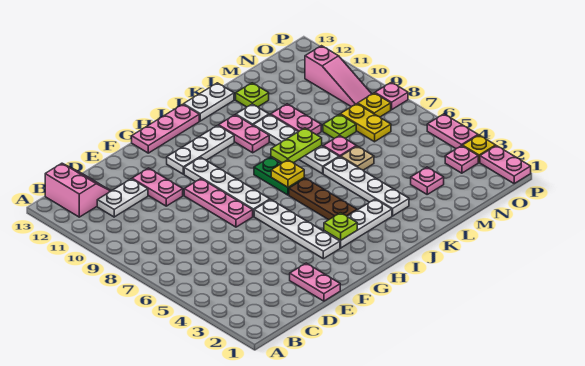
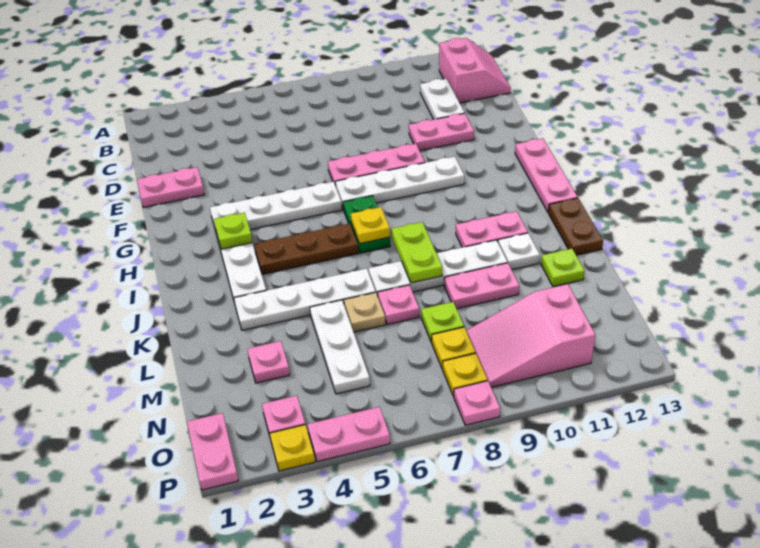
pink 2x2 slope [45,163,111,217] -> pink 2x2 slope turned to [439,38,511,103]
white 1x3 plate [167,125,234,174] -> white 1x3 plate moved to [310,300,370,394]
green 1x2 plate [254,157,304,195] -> green 1x2 plate turned to [343,196,390,253]
white 1x2 plate [184,83,234,121] -> brown 1x2 plate [548,198,603,255]
yellow 1x2 plate [340,104,391,142] -> yellow 1x1 plate [432,327,476,369]
pink 1x3 slope [305,46,372,107] -> pink 2x3 slope [466,284,595,387]
pink 1x2 plate [480,146,531,183] -> pink 1x2 plate turned to [187,413,238,490]

